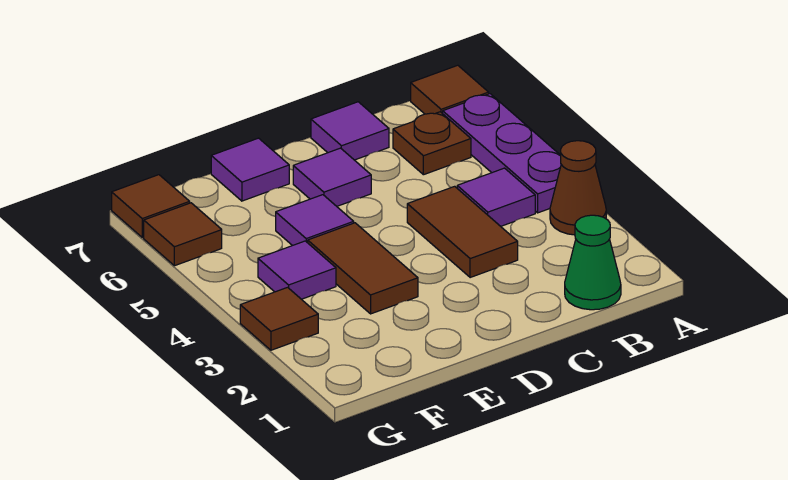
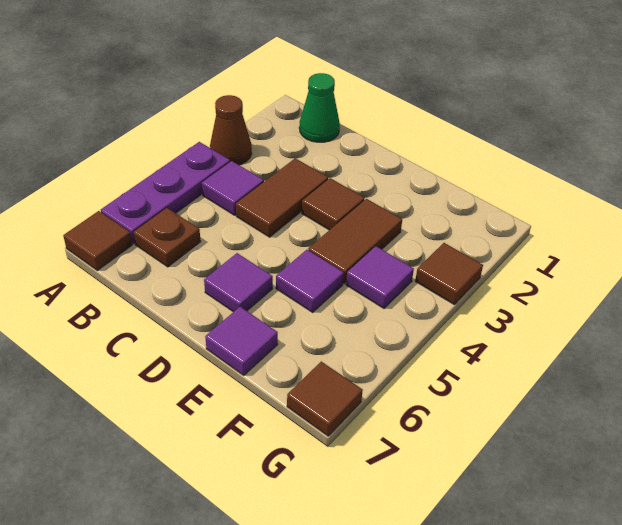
purple 1x1 tile [311,102,389,160] -> none
brown 1x1 tile [144,203,222,266] -> brown 1x1 tile moved to [302,178,365,230]

